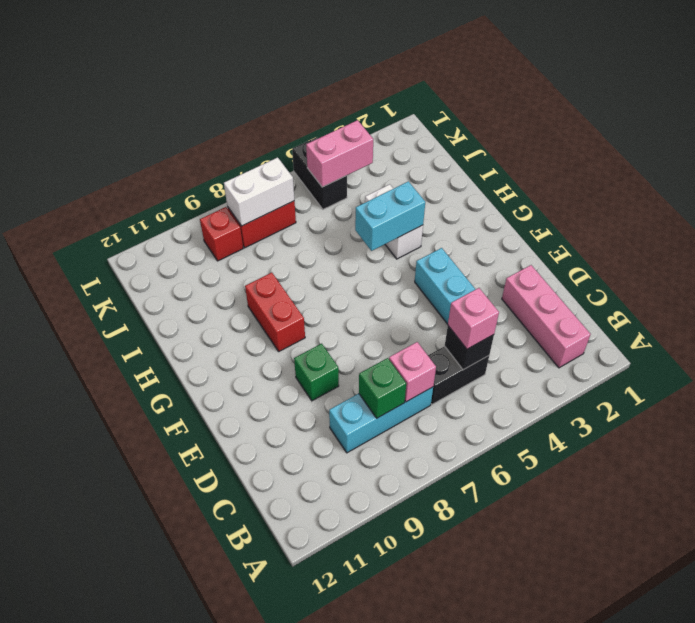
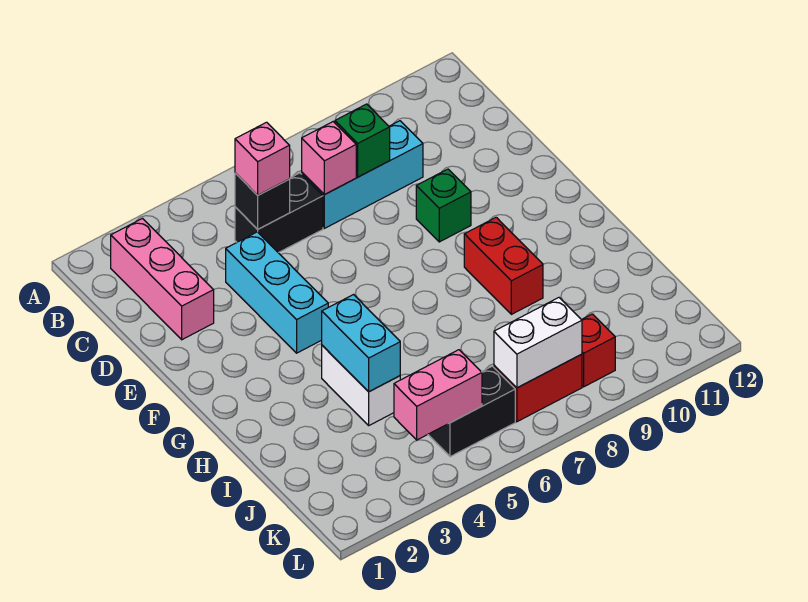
cyan 1x2 brick [355,181,425,251] -> cyan 1x2 brick turned to [322,295,400,392]
black 1x2 brick [292,137,347,209] -> black 1x2 brick turned to [428,366,515,457]

